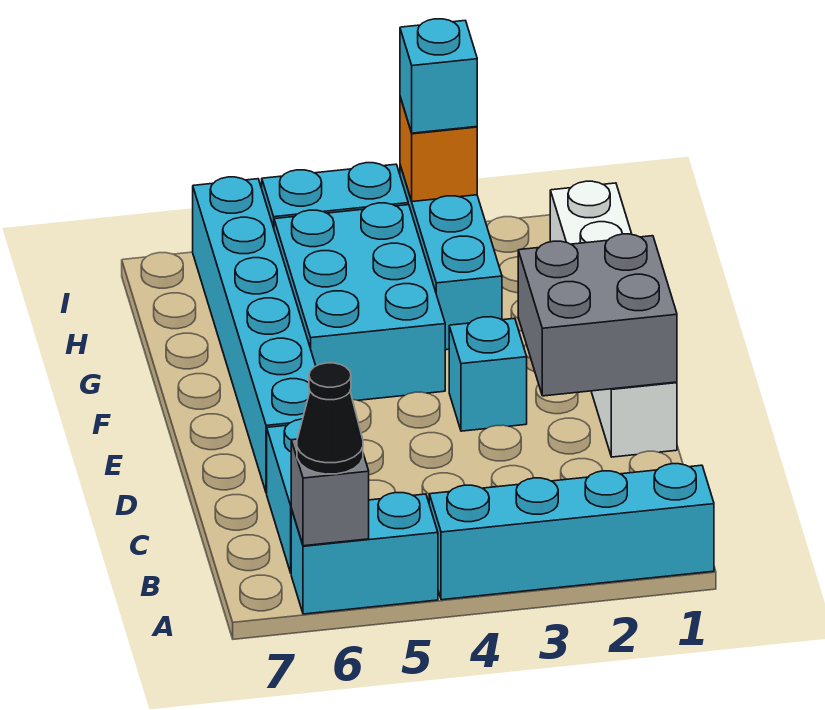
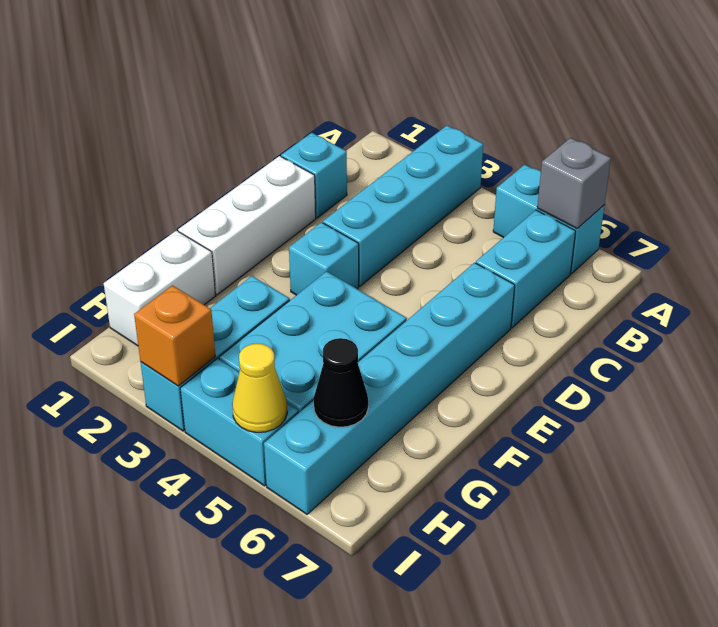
cyan 1x4 brick [429,464,714,600] -> cyan 1x4 brick turned to [323,126,483,286]
black 1x1 cone [297,363,363,474] -> black 1x1 cone moved to [314,338,368,427]
grey 2x2 brick [518,234,677,396] -> none
cyan 1x1 brick [400,19,477,133] -> cyan 1x1 brick moved to [281,133,347,218]
none -> yellow 1x1 cone [232,343,287,432]

